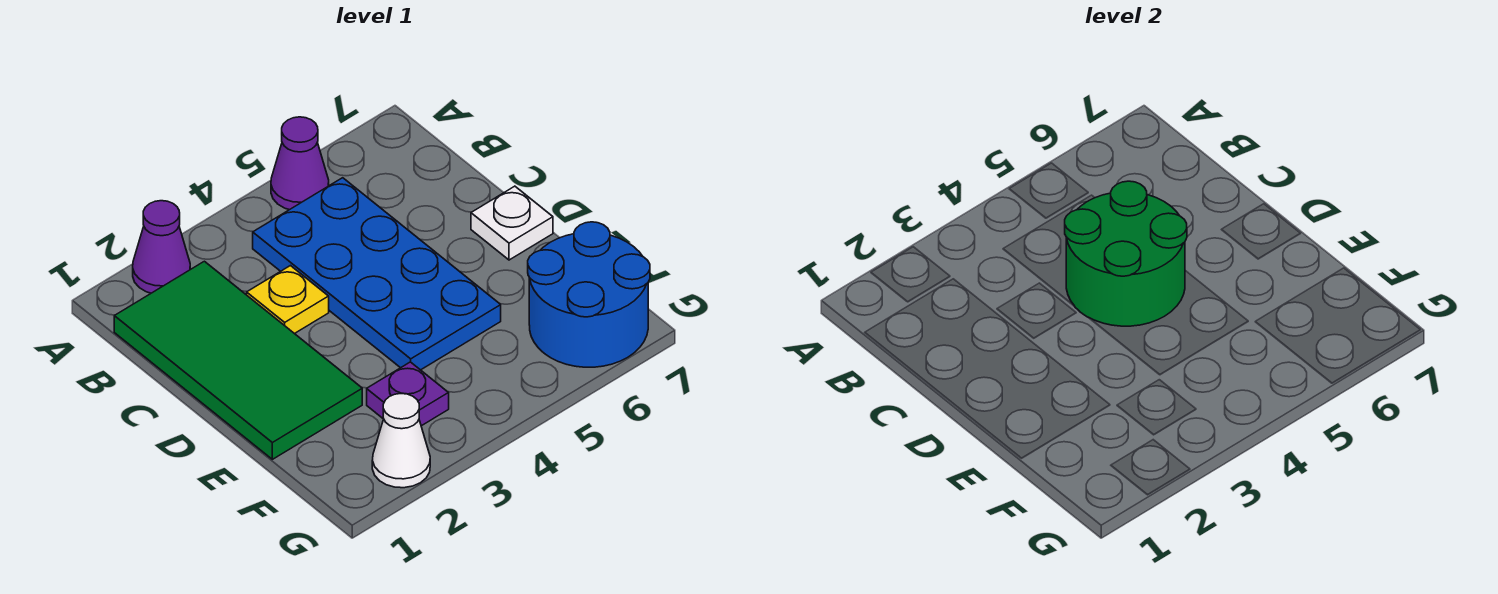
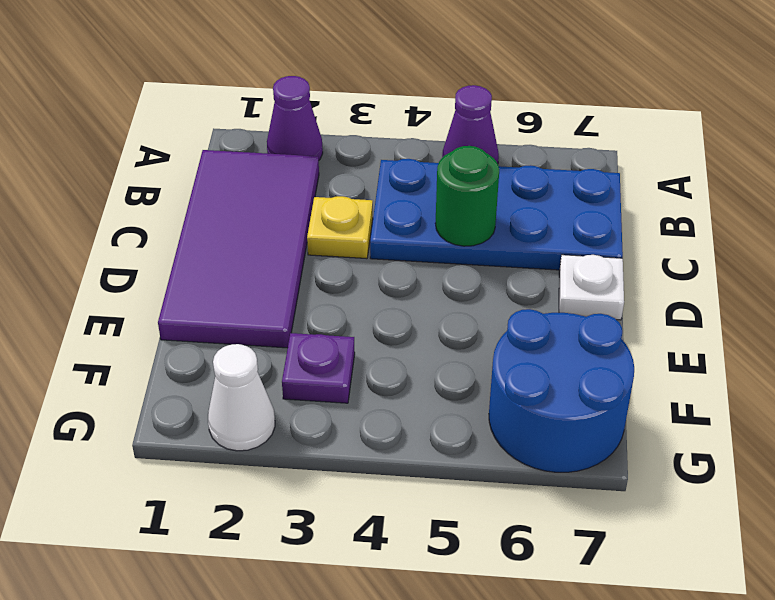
green 2x4 tile [114,261,362,459] -> purple 2x4 tile [158,150,319,348]
blue 2x4 plate [253,178,501,370] -> blue 2x4 plate turned to [370,159,623,270]
green 2x2 round brick [1065,181,1187,326] -> green 1x1 round brick [435,146,499,246]

